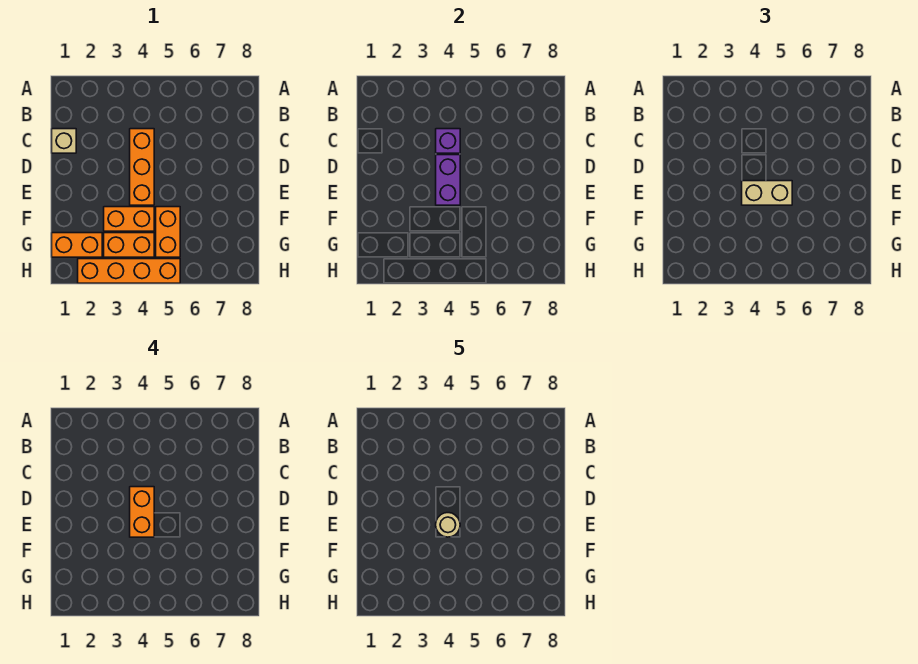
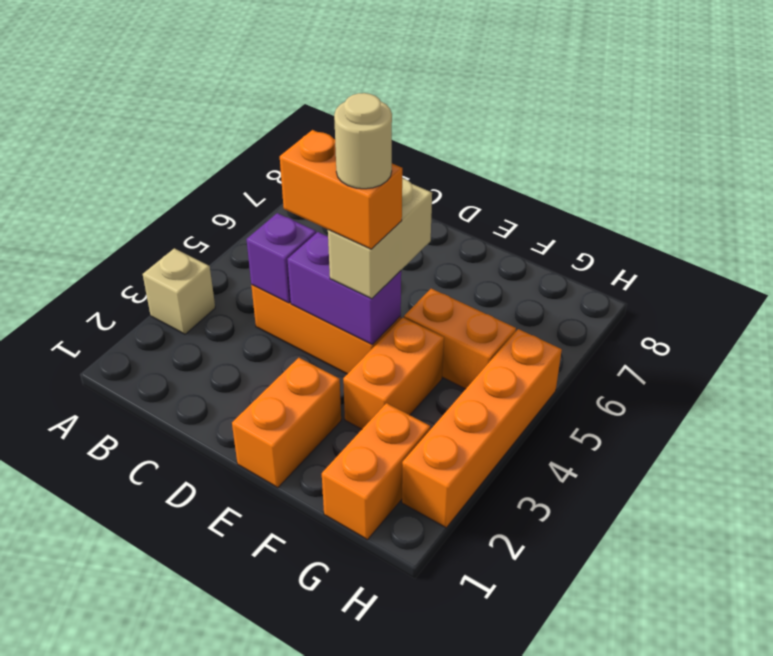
tan 1x1 brick [52,129,76,153] -> tan 1x1 brick moved to [143,248,215,334]
orange 1x2 brick [104,233,154,257] -> orange 1x2 brick moved to [232,358,341,488]

